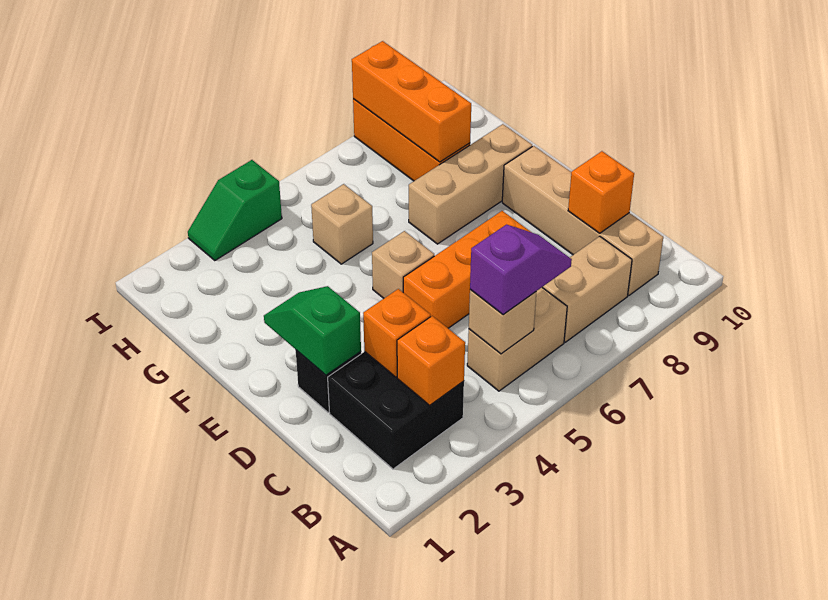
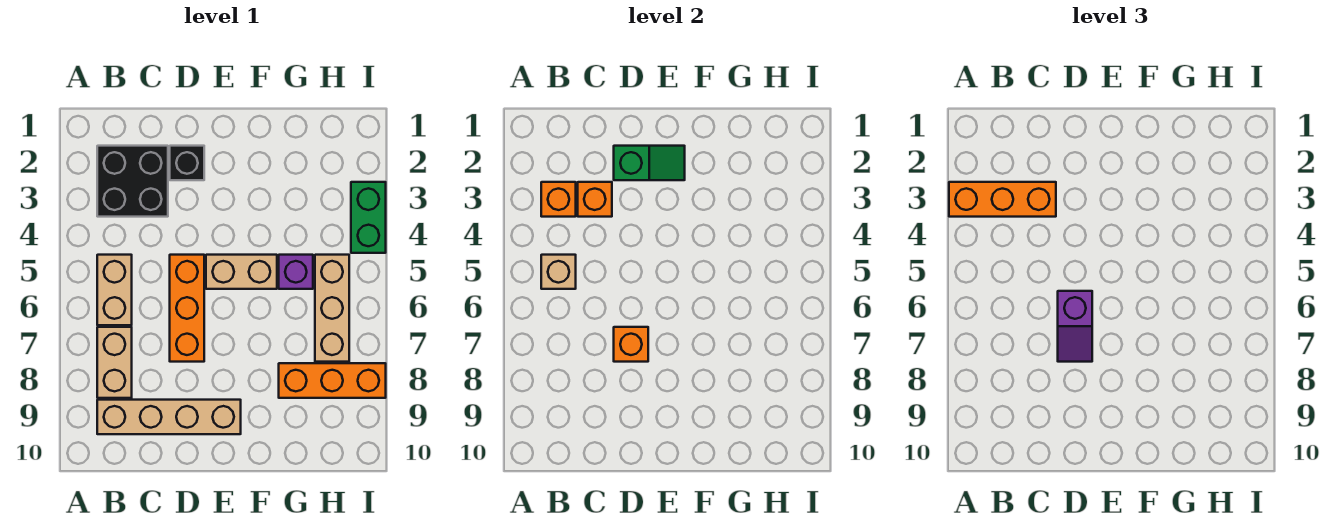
purple 1x2 slope [470,225,572,315] -> purple 1x2 slope moved to [1058,291,1092,362]
orange 1x1 brick [568,151,634,233] -> orange 1x1 brick moved to [614,327,648,362]
tan 1x1 brick [372,231,434,298] -> tan 1x2 brick [206,255,277,289]
tan 1x3 brick [409,124,532,244] -> tan 1x3 brick moved to [315,255,349,362]
tan 1x1 brick [311,184,373,264] -> purple 1x1 brick [279,255,313,289]
orange 1x3 brick [352,41,471,162] -> orange 1x3 brick moved to [949,182,1056,217]
green 1x2 slope [188,160,282,261] -> green 1x2 brick [351,182,386,253]

